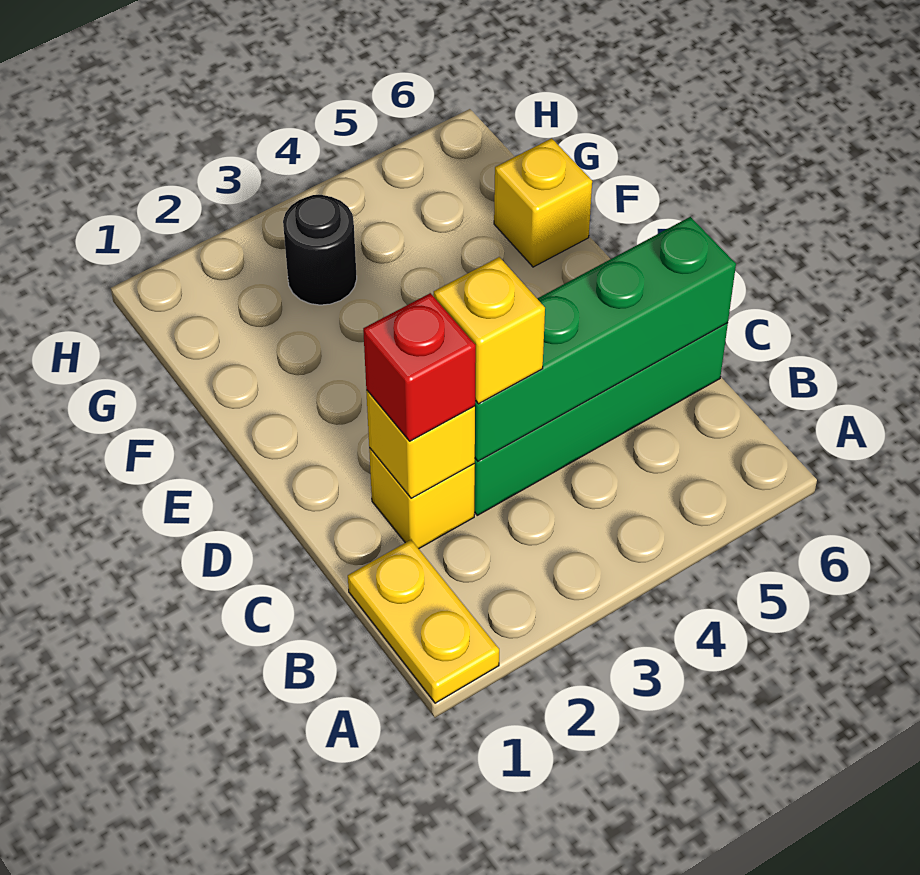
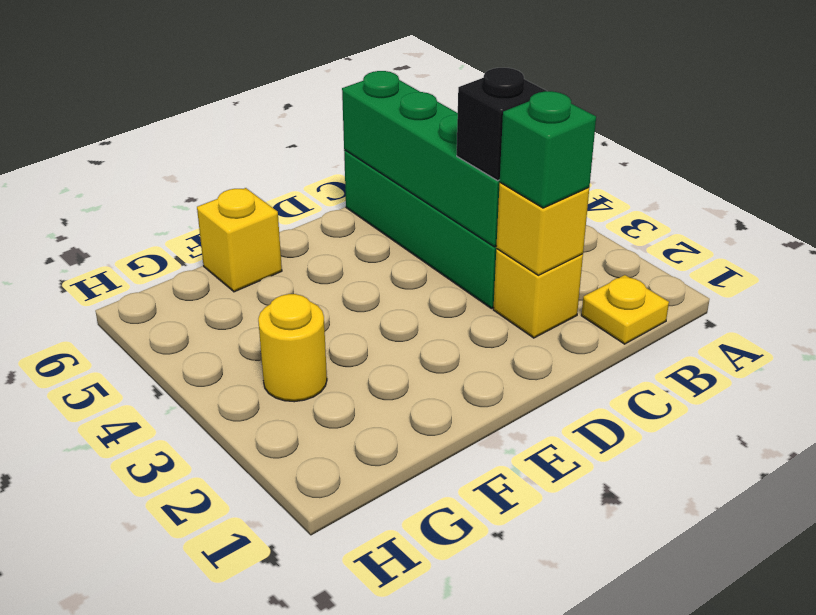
yellow 1x2 plate [348,540,499,703] -> yellow 1x1 plate [581,275,669,344]
red 1x1 brick [363,293,476,441] -> green 1x1 brick [500,91,596,208]
yellow 1x1 brick [434,257,545,404] -> black 1x1 brick [457,68,546,181]
black 1x1 round brick [283,195,357,305] -> yellow 1x1 round brick [258,294,327,402]

